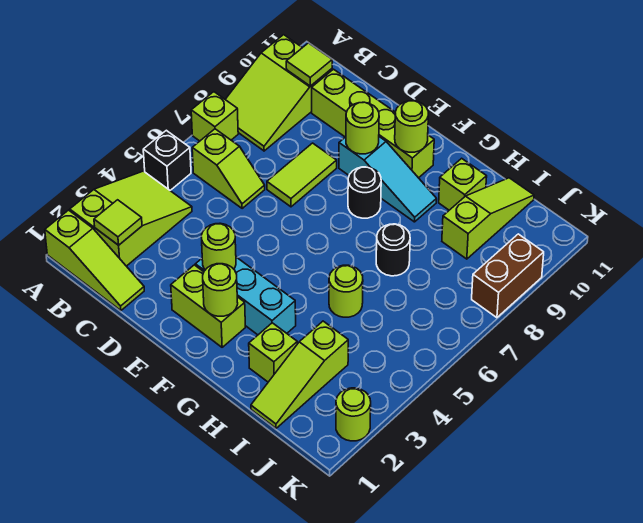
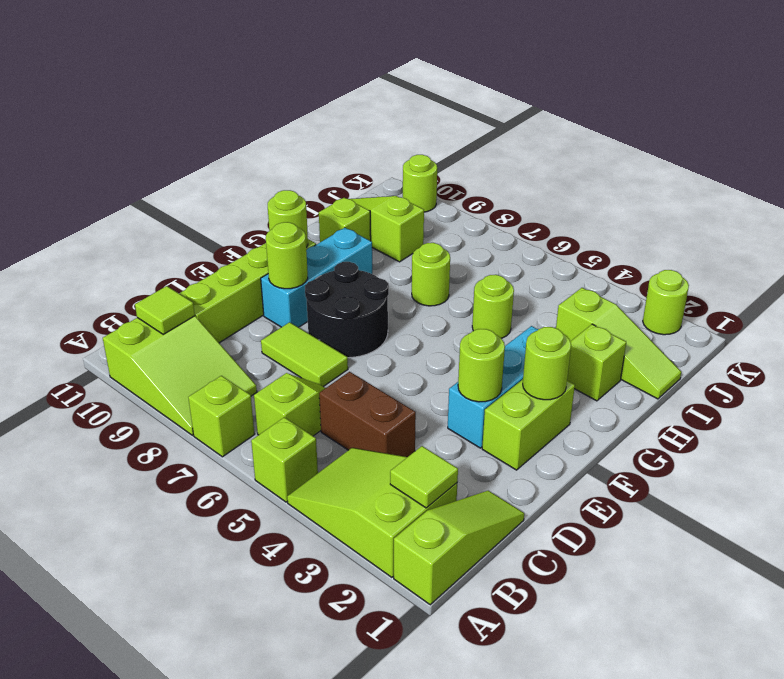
black 1x1 brick [143,130,191,190] -> lime 1x1 brick [251,417,318,502]
cyan 1x3 slope [339,137,437,222] -> cyan 1x3 brick [261,228,372,327]
black 1x1 round brick [348,167,381,218] -> black 2x2 round brick [305,262,389,358]
black 1x1 round brick [376,224,410,276] -> lime 1x1 round brick [412,243,450,306]
brown 1x2 brick [472,234,544,318] -> brown 1x2 brick moved to [319,372,416,457]
none -> lime 1x1 round brick [403,155,437,212]

